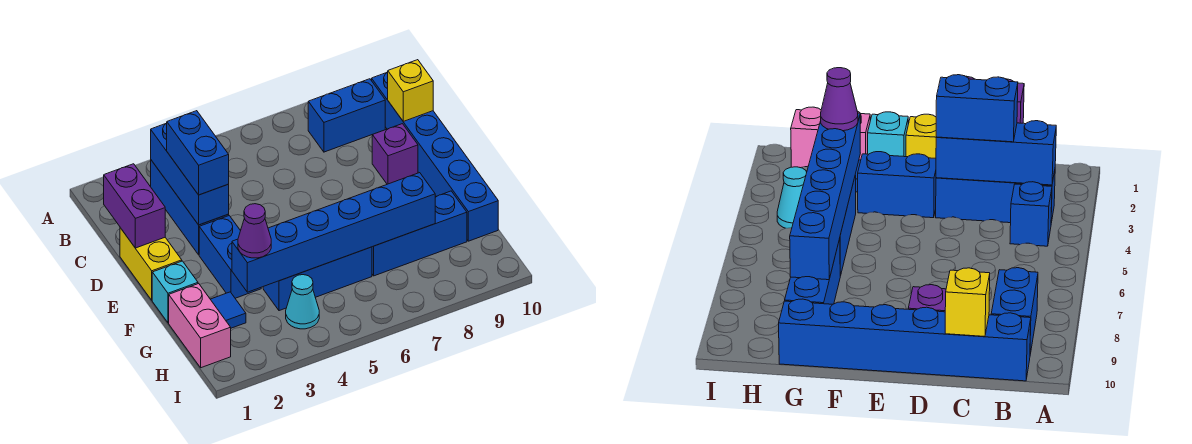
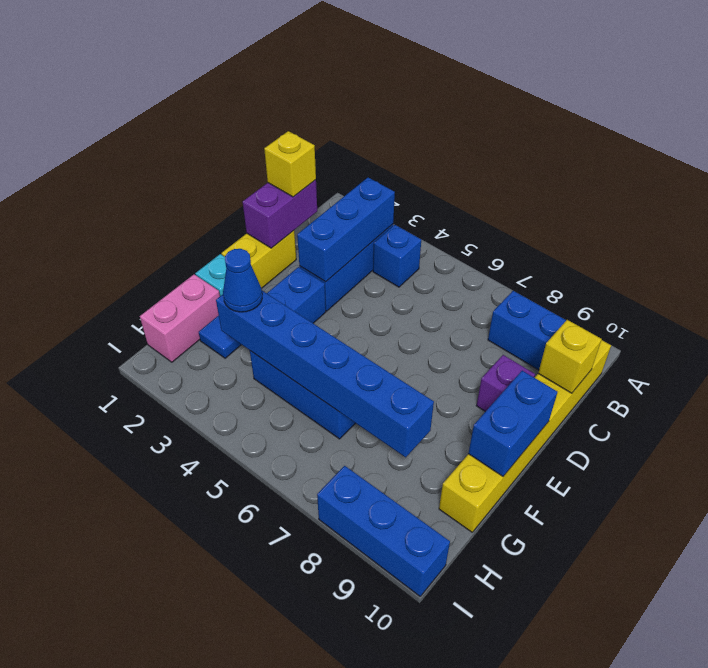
blue 1x6 brick [372,72,498,241] -> yellow 1x6 brick [439,340,611,532]
none -> yellow 1x1 brick [264,131,316,197]
blue 1x2 brick [166,111,229,195] -> blue 1x2 brick moved to [468,371,557,476]
purple 1x1 cone [238,204,271,258] -> blue 1x1 cone [223,249,262,312]
blue 1x3 brick [372,191,467,276] -> blue 1x3 brick moved to [317,466,450,596]
cyan 1x1 cone [286,275,319,329] -> none

